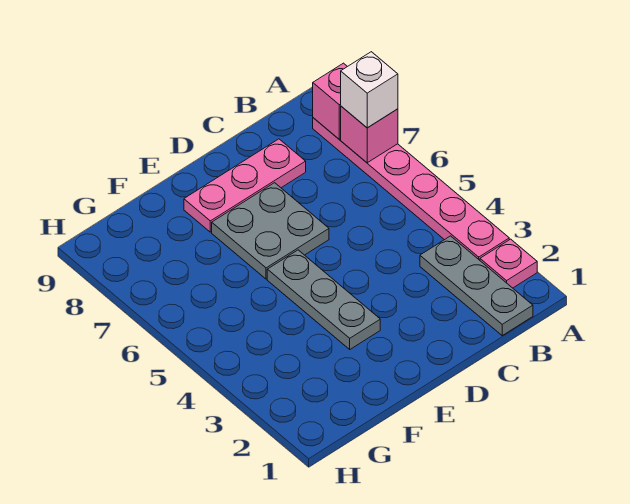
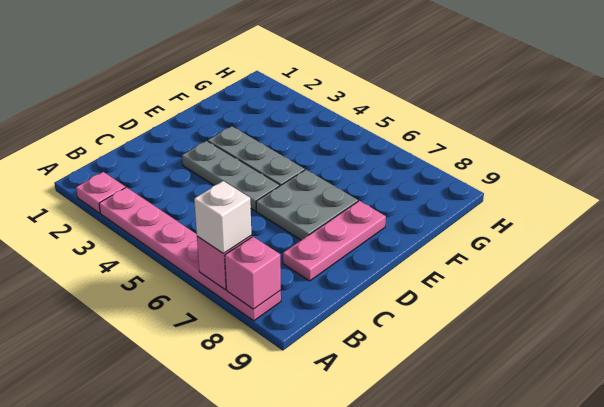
grey 1x3 plate [420,236,533,335] -> grey 1x3 plate moved to [182,141,280,211]

